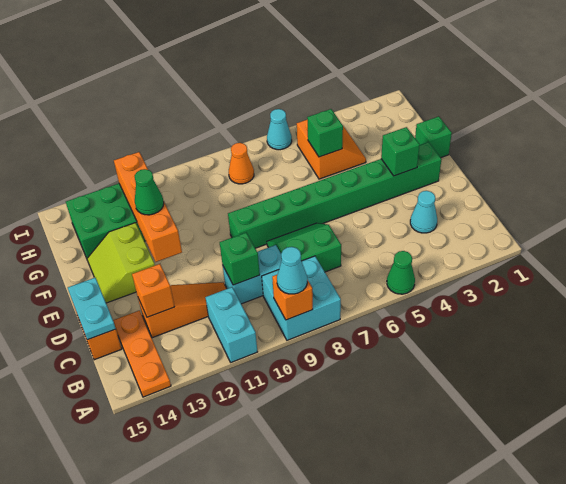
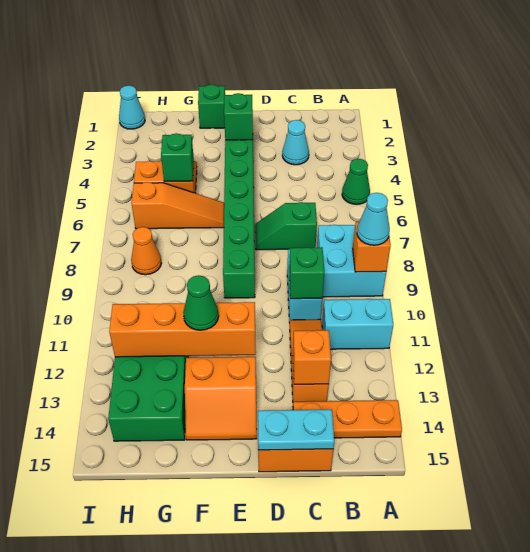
green 2x2 slope [267,223,341,272] -> green 1x2 slope [255,202,317,250]
lime 2x2 slope [87,223,155,303] -> orange 2x2 slope [185,357,257,440]
none -> orange 1x3 slope [132,182,224,229]
cyan 1x1 cone [267,109,292,150] -> cyan 1x1 cone moved to [119,85,145,129]

